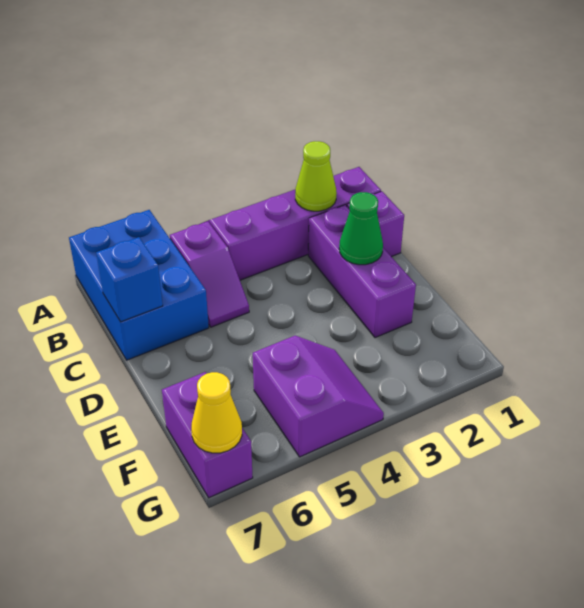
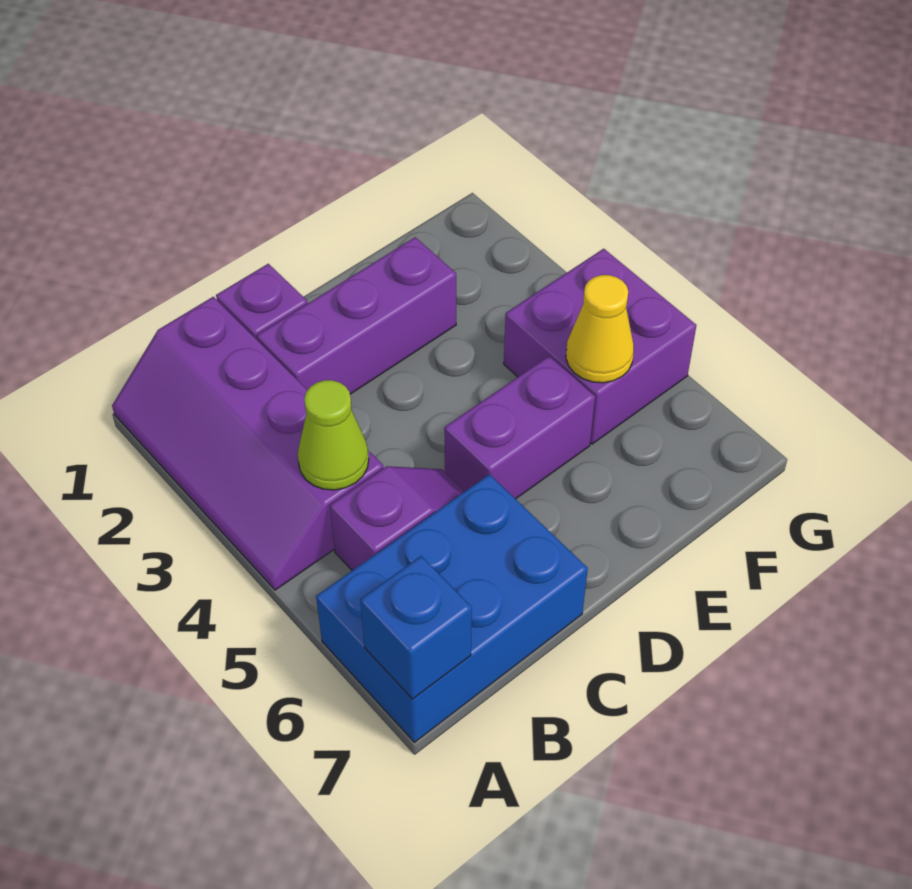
lime 1x1 cone [295,141,337,211] -> lime 1x1 cone moved to [298,380,369,490]
blue 1x1 brick [96,237,163,322] -> blue 1x1 brick moved to [360,556,472,699]
green 1x1 cone [339,192,383,265] -> none
purple 2x2 slope [253,336,384,457] -> purple 2x2 brick [504,249,697,444]
purple 1x2 brick [162,372,253,498] -> purple 1x2 brick moved to [444,356,595,499]
yellow 1x1 cone [191,372,242,453] -> yellow 1x1 cone moved to [566,275,634,383]

